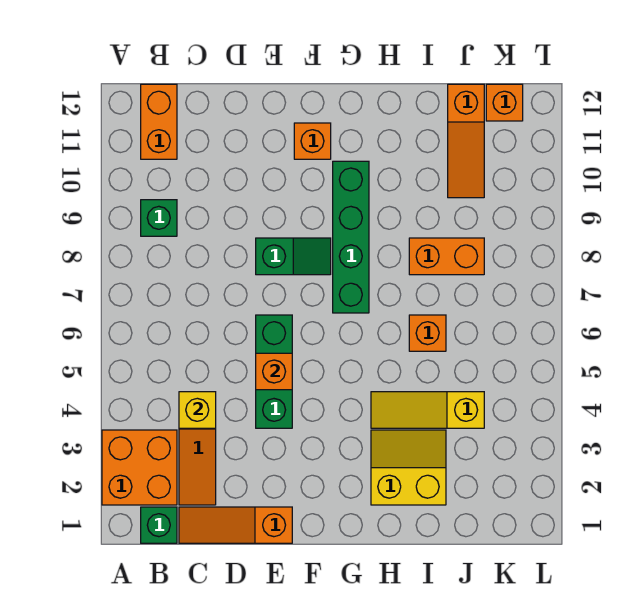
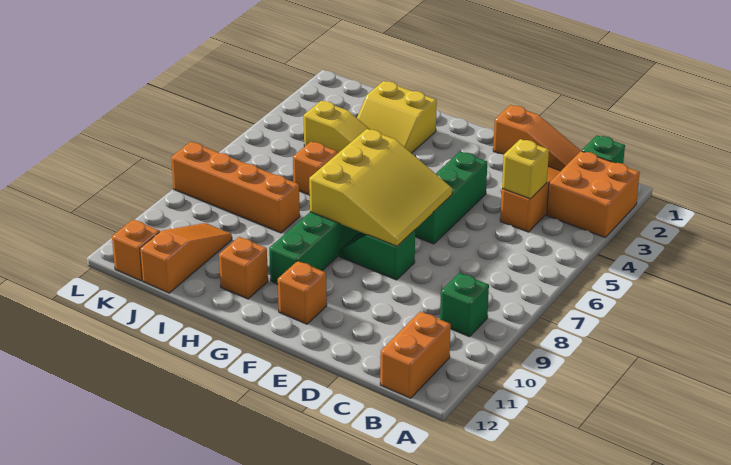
orange 1x1 brick [256,353,292,390] -> orange 1x1 brick moved to [219,237,268,299]
none -> yellow 3x3 slope [309,129,452,246]
orange 1x2 brick [409,238,484,275] -> orange 1x4 brick [171,142,300,233]

